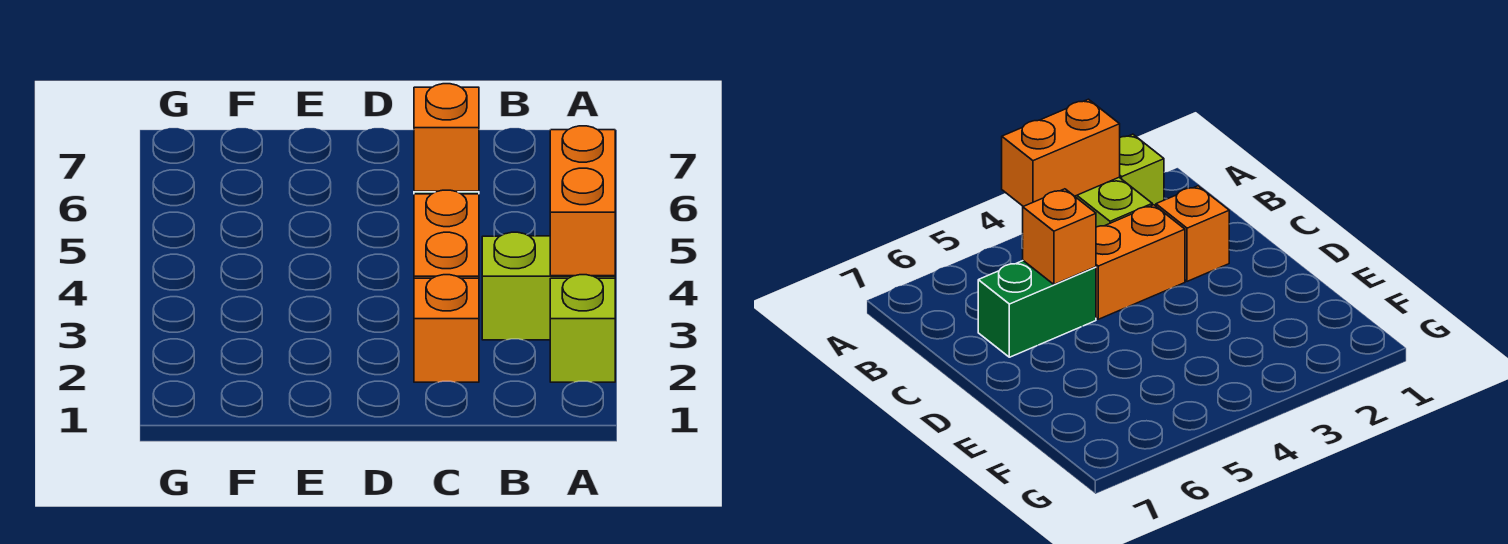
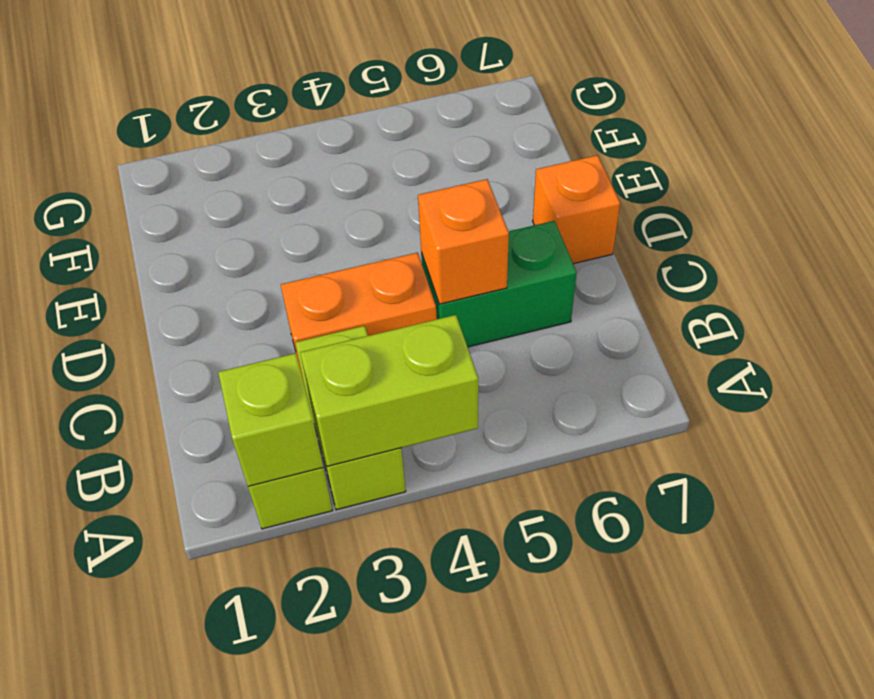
none -> lime 1x1 brick [218,353,323,486]
orange 1x2 brick [550,126,615,276] -> lime 1x2 brick [300,315,478,466]
orange 1x1 brick [414,275,479,382] -> orange 1x1 brick moved to [533,155,620,264]

